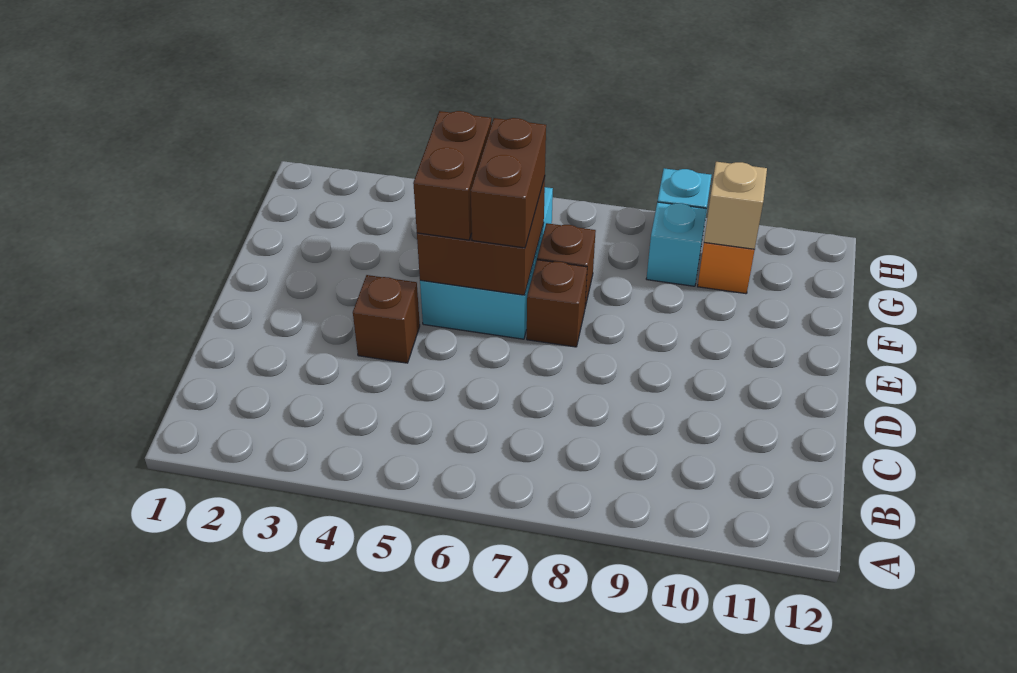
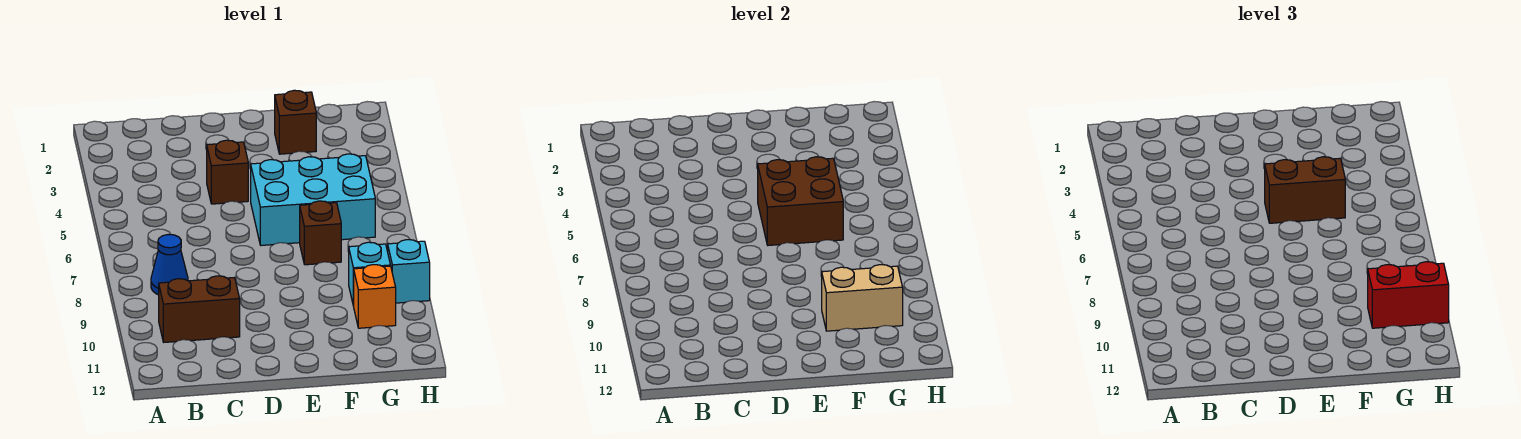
none -> blue 1x1 cone [151,234,188,295]
brown 1x2 brick [471,118,546,248] -> brown 1x2 brick moved to [159,276,240,342]
brown 1x1 brick [527,260,587,347] -> brown 1x1 brick moved to [275,90,316,154]
tan 1x1 brick [704,162,767,249] -> tan 1x2 brick [822,265,903,331]
none -> red 1x2 brick [1368,262,1449,328]

